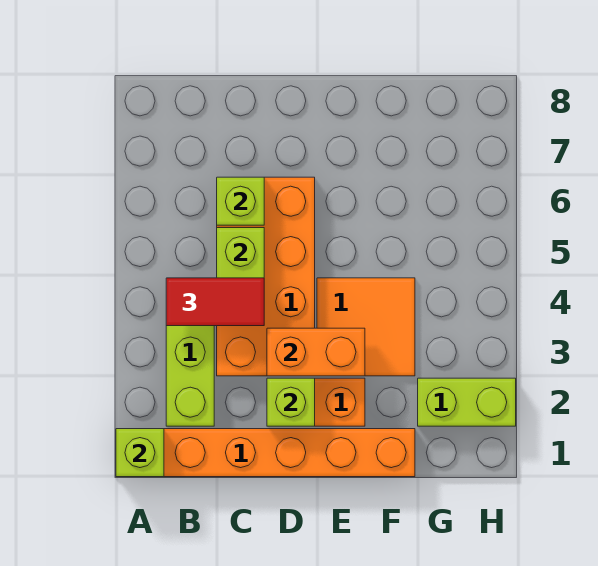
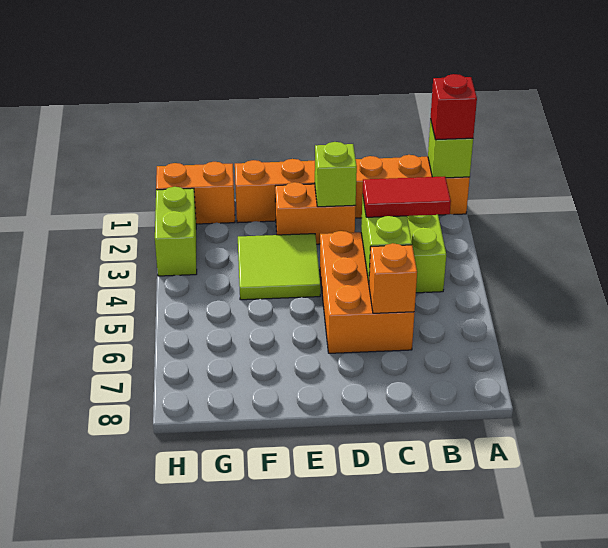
none -> red 1x1 brick [431,74,477,140]
orange 2x4 brick [217,177,315,376] -> orange 2x3 brick [320,231,414,353]
lime 1x1 brick [217,177,264,225] -> orange 1x1 brick [369,243,417,313]
orange 1x2 brick [267,328,365,376] -> orange 1x2 brick moved to [156,162,235,224]
orange 2x2 tile [317,278,415,376] -> lime 2x2 tile [238,234,321,300]
lime 1x2 brick [418,378,516,426] -> lime 1x2 brick turned to [155,187,197,276]

